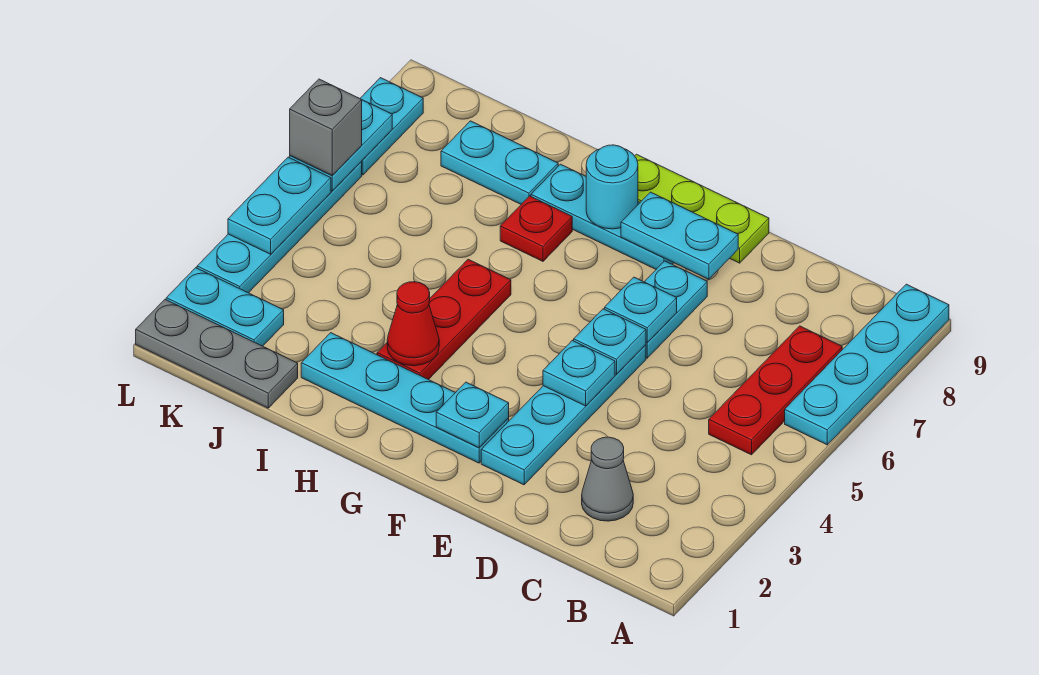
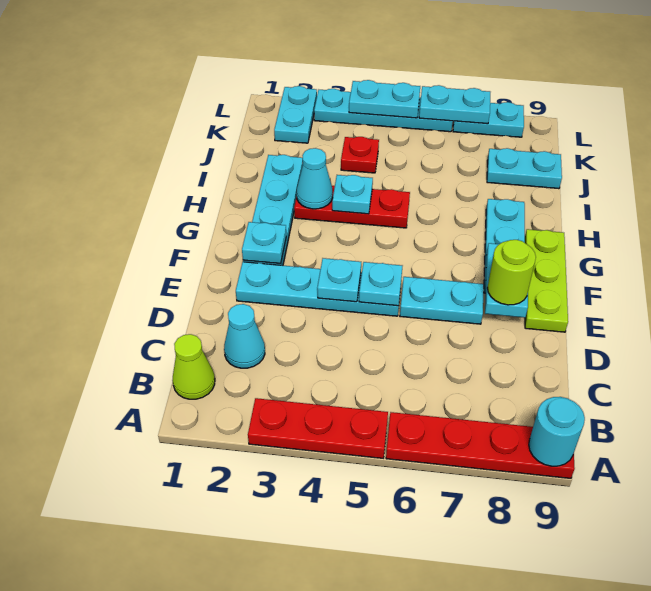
cyan 1x4 plate [785,284,949,445] -> red 1x4 plate [386,412,575,478]
none -> lime 1x1 cone [172,334,215,399]
red 1x3 plate [709,326,842,455] -> red 1x3 plate moved to [248,398,388,458]
grey 1x1 cone [582,437,633,521] -> cyan 1x1 cone [224,304,265,368]
cyan 1x1 plate [605,277,677,343] -> cyan 1x1 plate moved to [332,175,373,214]
none -> lime 1x1 round brick [487,240,536,305]
cyan 1x1 round brick [586,145,638,229] -> cyan 1x1 round brick moved to [529,397,585,466]
red 1x1 cone [387,282,439,366] -> cyan 1x1 cone [297,148,333,209]
red 1x1 plate [500,196,572,261] -> red 1x1 plate moved to [341,137,379,173]
cyan 1x2 plate [441,121,558,204] -> cyan 1x2 plate turned to [487,148,562,189]
grey 1x3 plate [136,300,298,408] -> none
grey 1x1 brick [290,79,362,176] -> none

